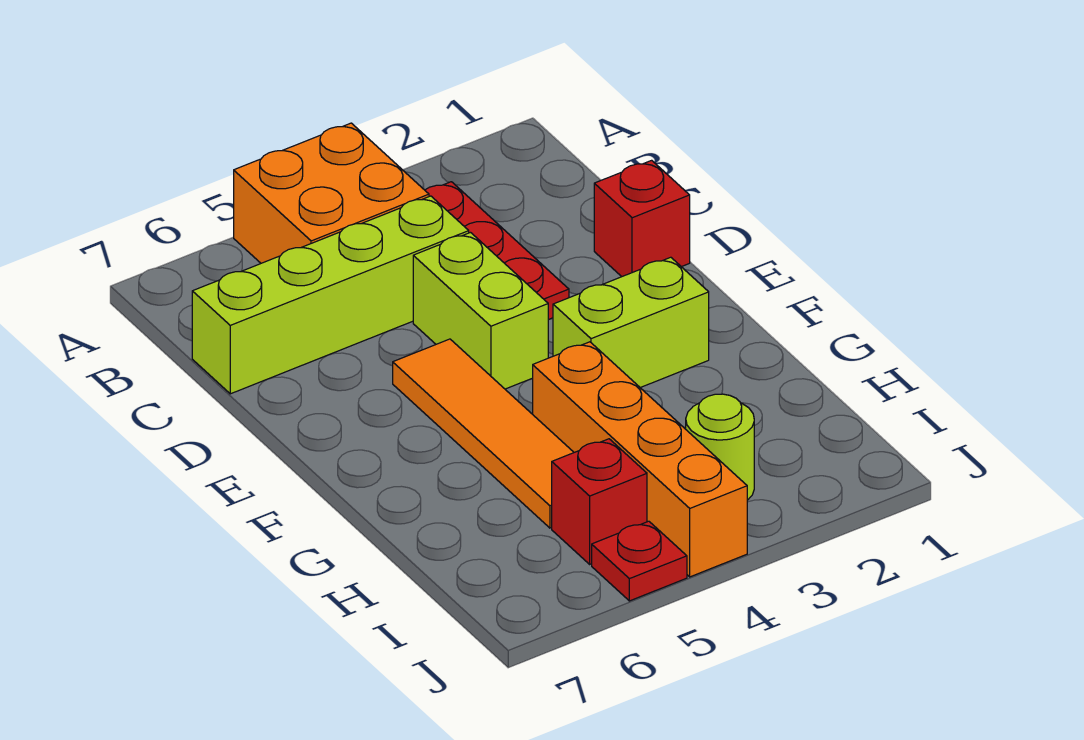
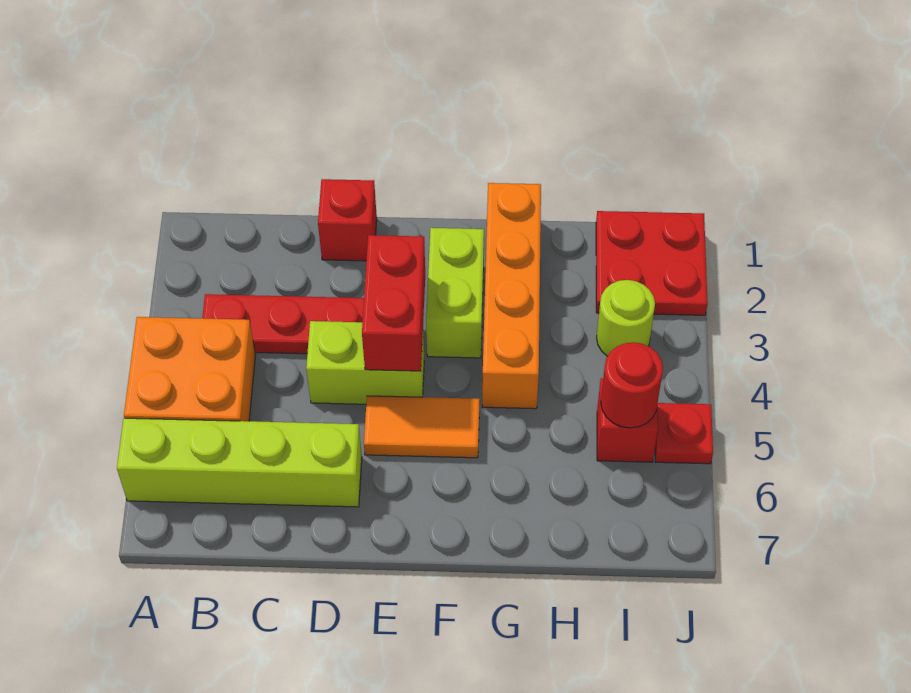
lime 1x4 brick [192,196,469,394] -> lime 1x4 brick turned to [117,418,362,507]
none -> red 1x2 brick [362,235,425,371]
orange 1x4 tile [393,339,574,528] -> orange 1x2 tile [364,396,480,458]
orange 1x4 brick [533,342,747,577] -> orange 1x4 brick turned to [482,183,541,409]
none -> red 2x2 plate [596,211,708,315]
none -> red 1x1 round brick [601,342,663,428]

